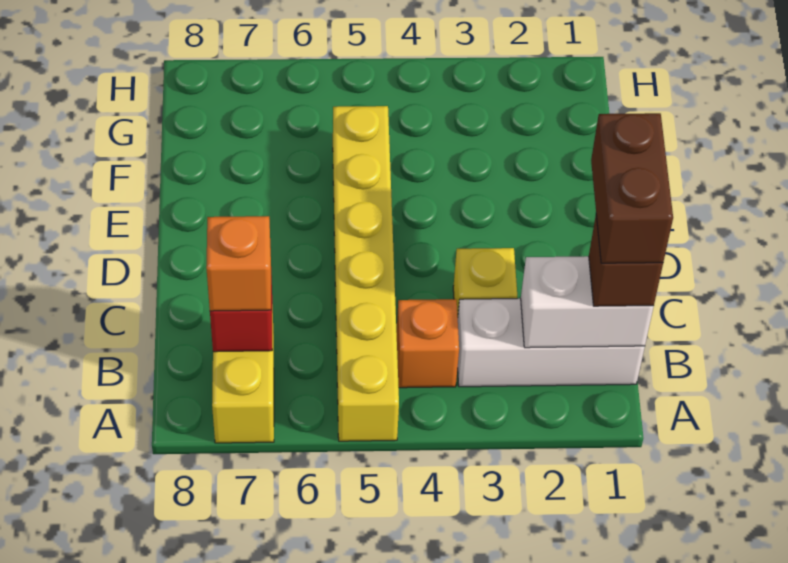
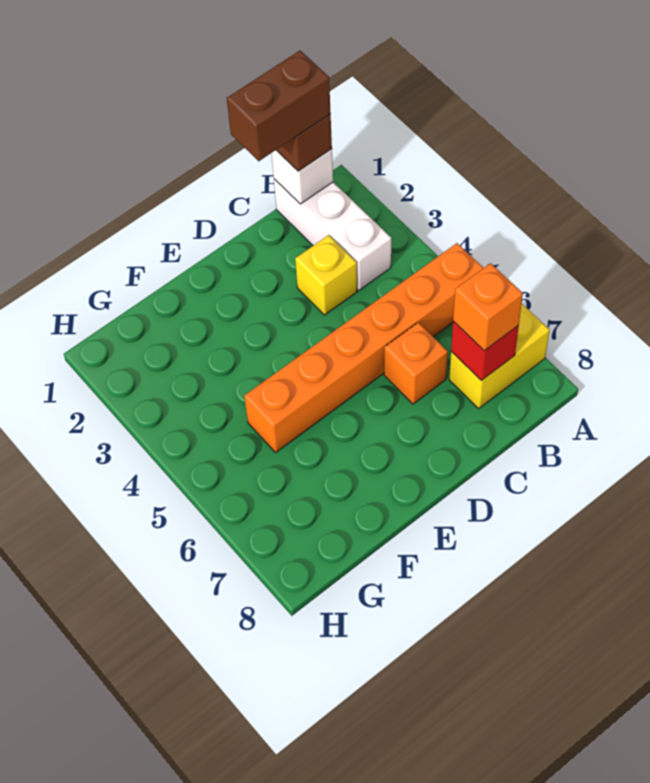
yellow 1x6 brick [333,106,399,441] -> orange 1x6 brick [244,243,483,452]
white 1x2 brick [521,256,654,348] -> white 1x1 brick [272,149,333,204]
orange 1x1 brick [397,299,459,388] -> orange 1x1 brick moved to [384,323,448,404]

